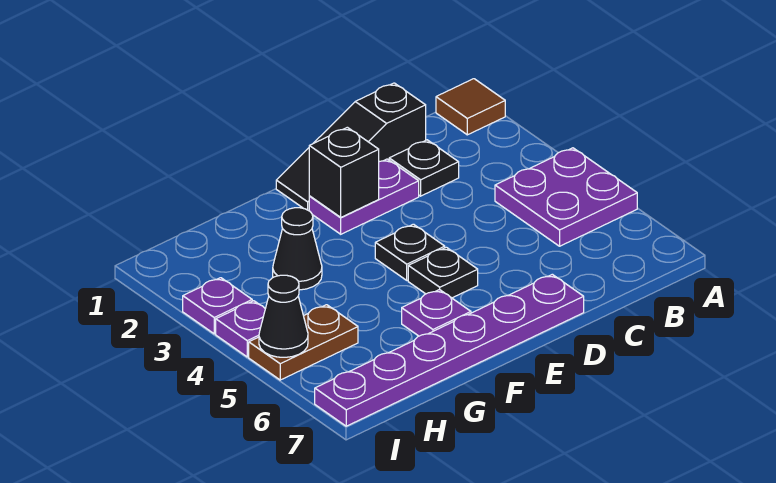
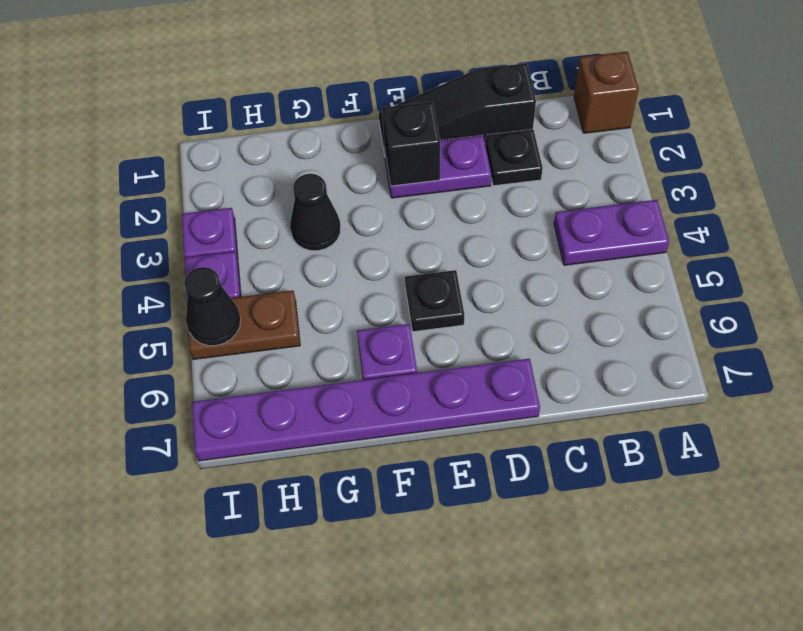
brown 1x1 tile [436,79,505,135] -> brown 1x1 brick [574,52,639,133]
purple 2x2 plate [495,148,637,246] -> purple 1x2 plate [554,200,669,265]
black 1x1 plate [375,224,445,280] -> none

